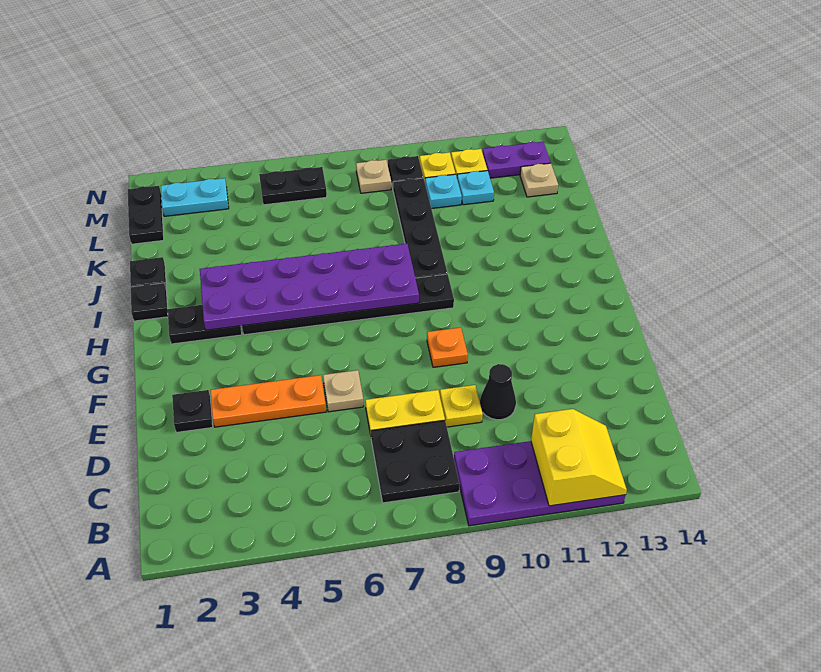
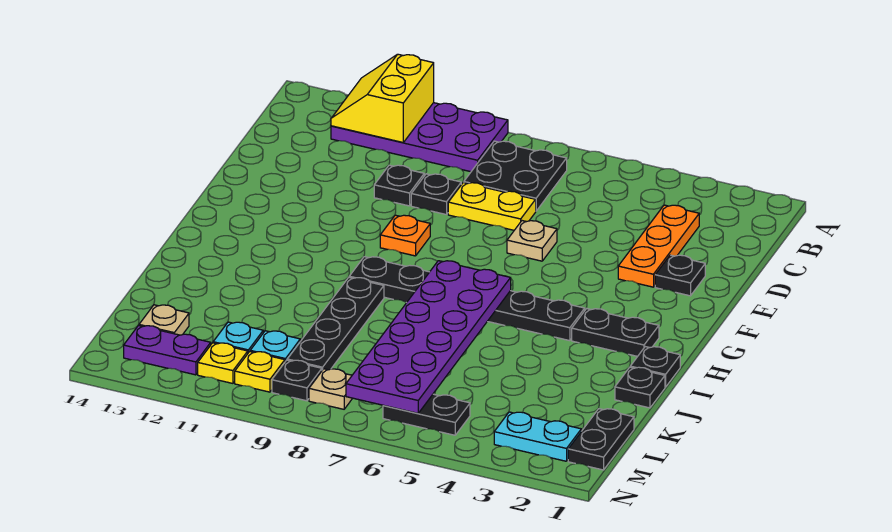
yellow 1x1 plate [440,385,483,427] -> black 1x1 plate [411,174,461,215]
black 1x1 cone [480,364,516,420] -> black 1x1 plate [374,165,424,206]
orange 1x3 plate [210,375,326,427] -> orange 1x3 plate turned to [618,205,699,287]
purple 2x6 plate [200,244,419,330] -> purple 2x6 plate turned to [346,261,511,413]

